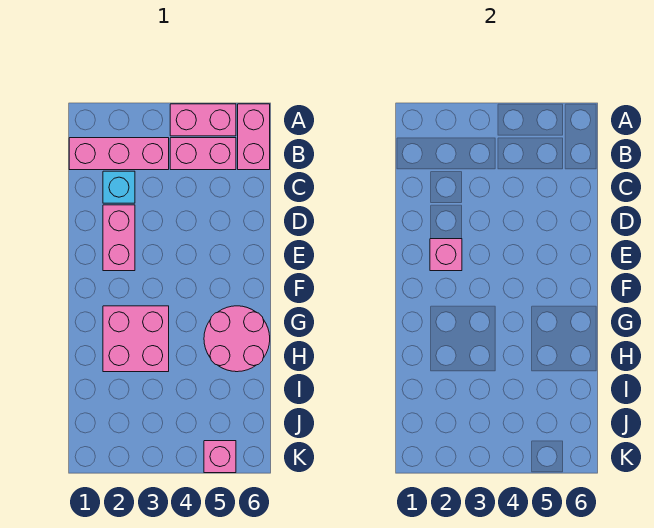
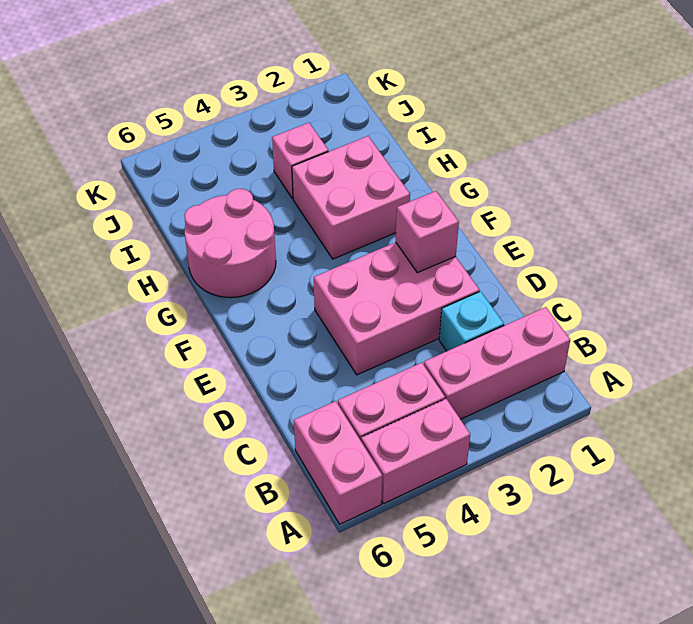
pink 1x2 brick [103,205,135,271] -> pink 2x3 brick [314,242,479,375]
pink 1x1 brick [204,441,236,473] -> pink 1x1 brick moved to [272,123,328,199]

